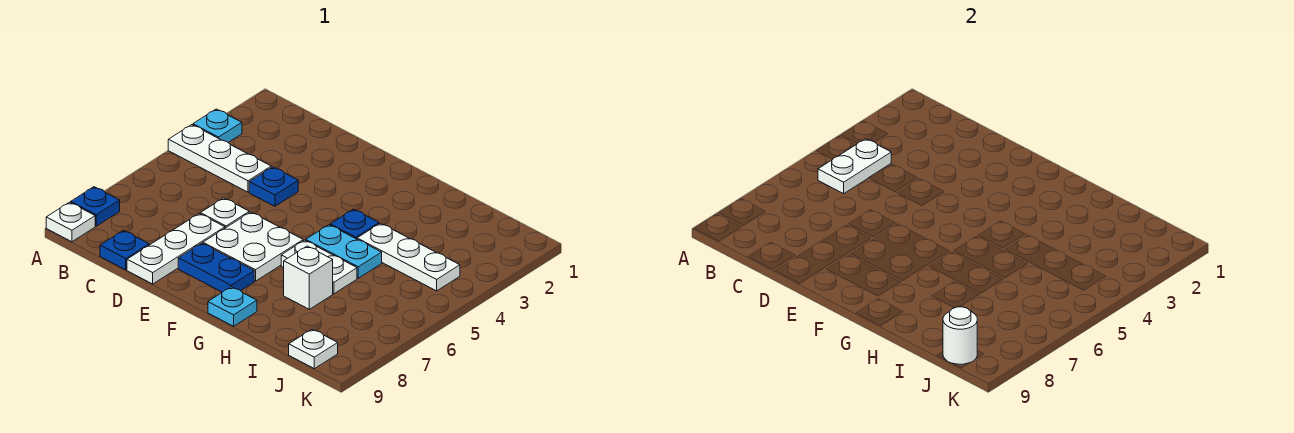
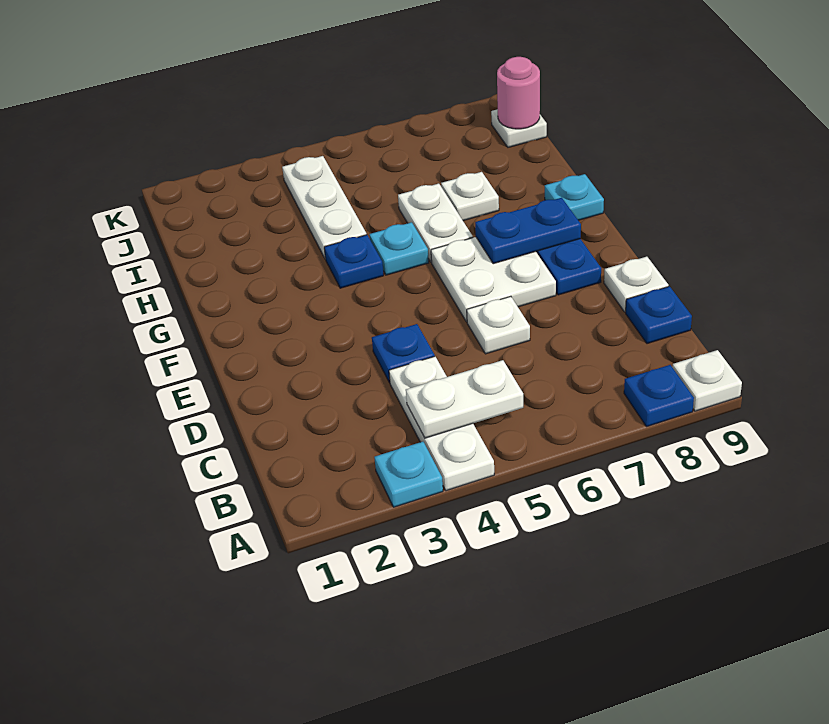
white 1x3 plate [127,214,225,284] -> white 1x1 plate [604,257,668,312]
none -> blue 1x2 plate [475,198,581,264]
cyan 1x2 plate [306,225,382,278] -> cyan 1x1 plate [369,222,429,275]
white 1x1 brick [284,246,333,309] -> white 1x1 plate [441,172,499,221]
white 1x1 round brick [943,307,977,364] -> pink 1x1 round brick [497,57,540,129]

